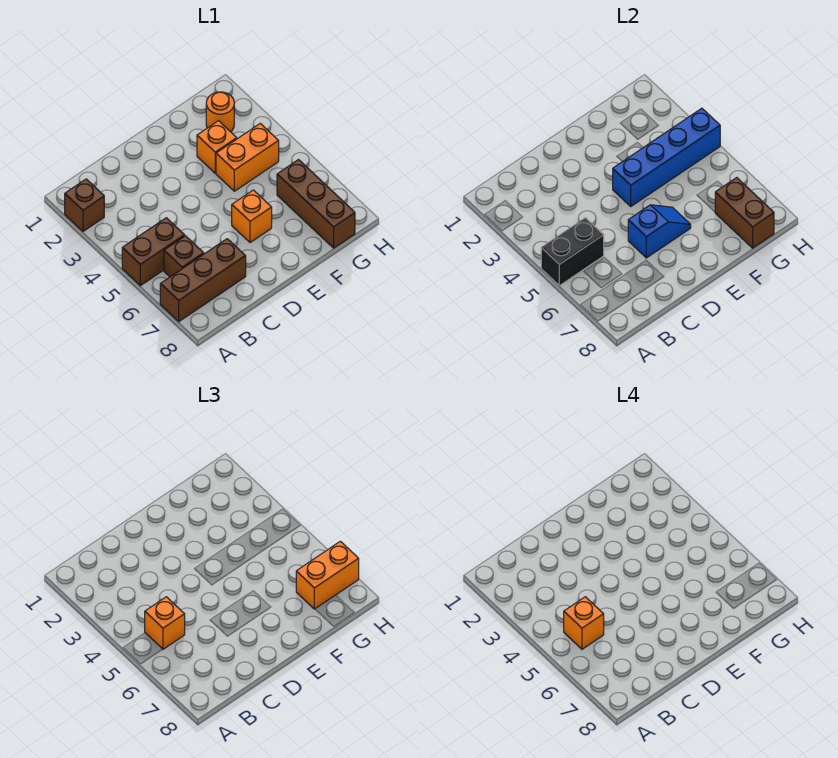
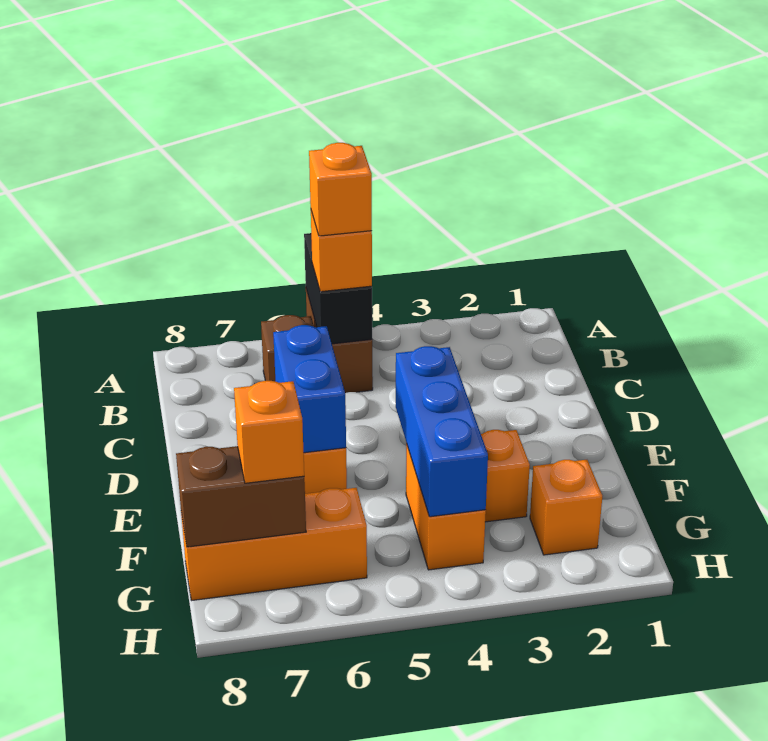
brown 1x1 brick [65,179,104,231] -> none
brown 1x3 brick [160,239,246,322] -> none
blue 1x2 slope [628,205,691,258] -> blue 1x2 brick [273,325,346,453]
blue 1x4 brick [613,108,720,206] -> blue 1x3 brick [396,346,488,517]
orange 1x1 round brick [206,92,234,132] -> orange 1x1 brick [530,460,602,555]
brown 1x3 brick [277,160,355,248] -> orange 1x3 brick [181,488,367,600]
orange 1x2 brick [296,541,359,609] -> orange 1x1 brick [234,381,304,483]

